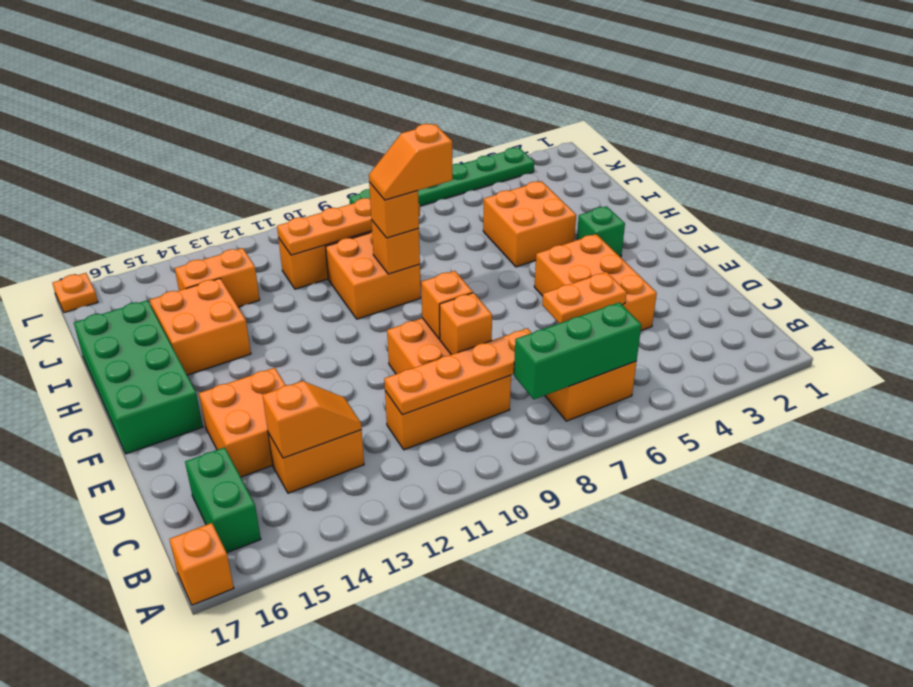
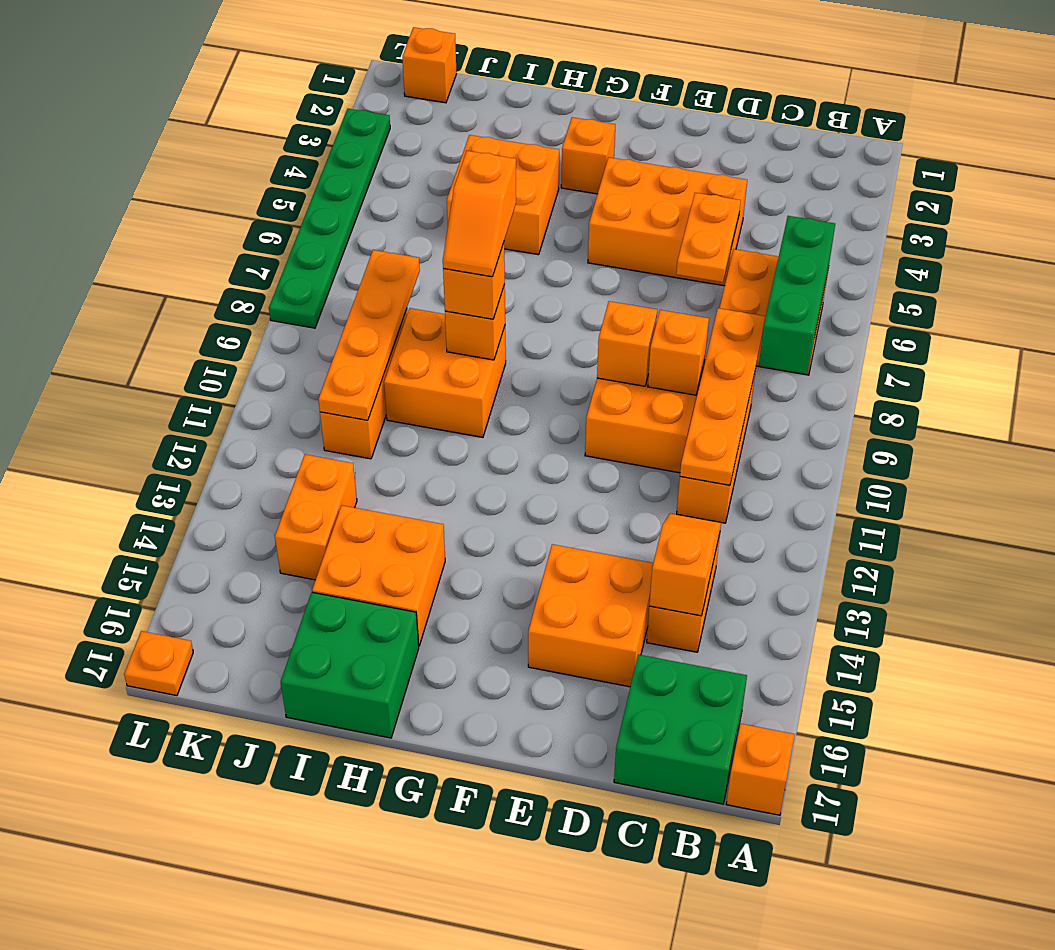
green 1x2 brick [185,447,261,553] -> green 2x2 brick [614,655,747,804]
green 2x4 brick [74,300,203,454] -> green 2x2 brick [281,592,419,738]
green 1x1 brick [577,206,625,257] -> orange 1x1 brick [561,117,615,194]
none -> orange 1x1 brick [402,27,457,103]

